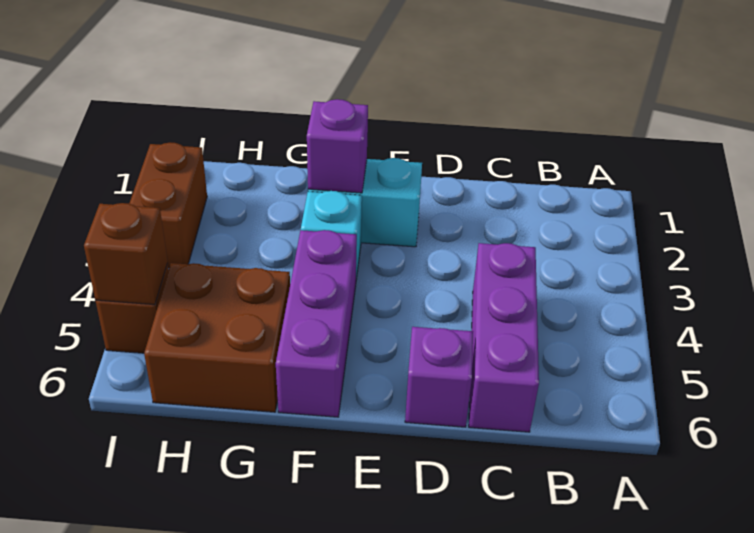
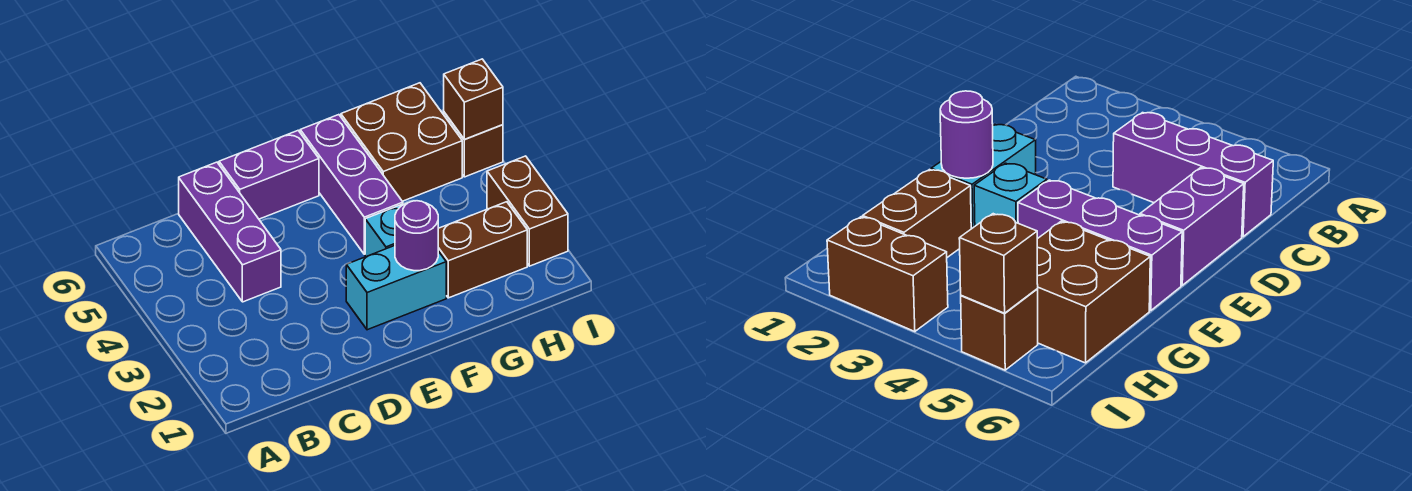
purple 1x1 brick [405,327,473,427] -> purple 1x2 brick [219,131,319,219]
purple 1x1 brick [307,99,368,193] -> purple 1x1 round brick [395,201,438,271]
none -> brown 1x2 brick [438,202,527,298]

